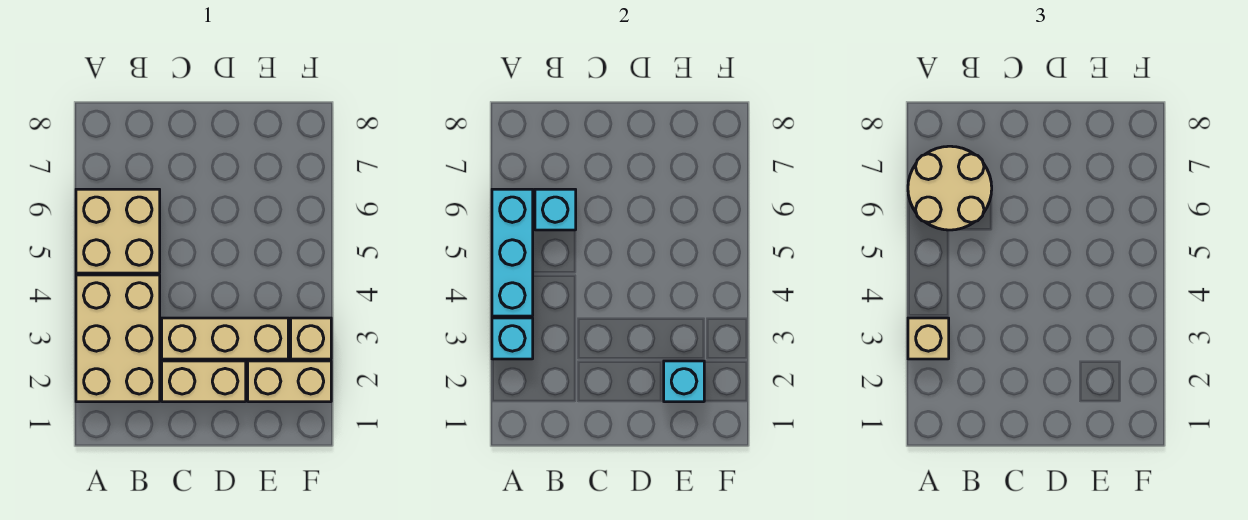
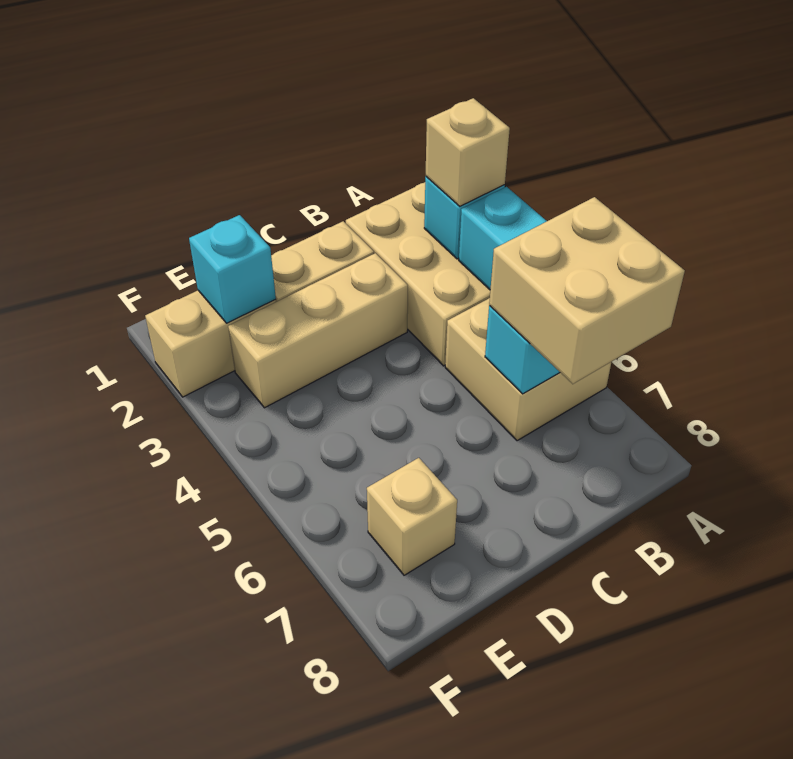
tan 2x2 round brick [908,146,992,230] -> tan 2x2 brick [489,197,685,384]
tan 1x1 brick [291,318,331,359] -> tan 1x1 brick moved to [367,458,457,575]

